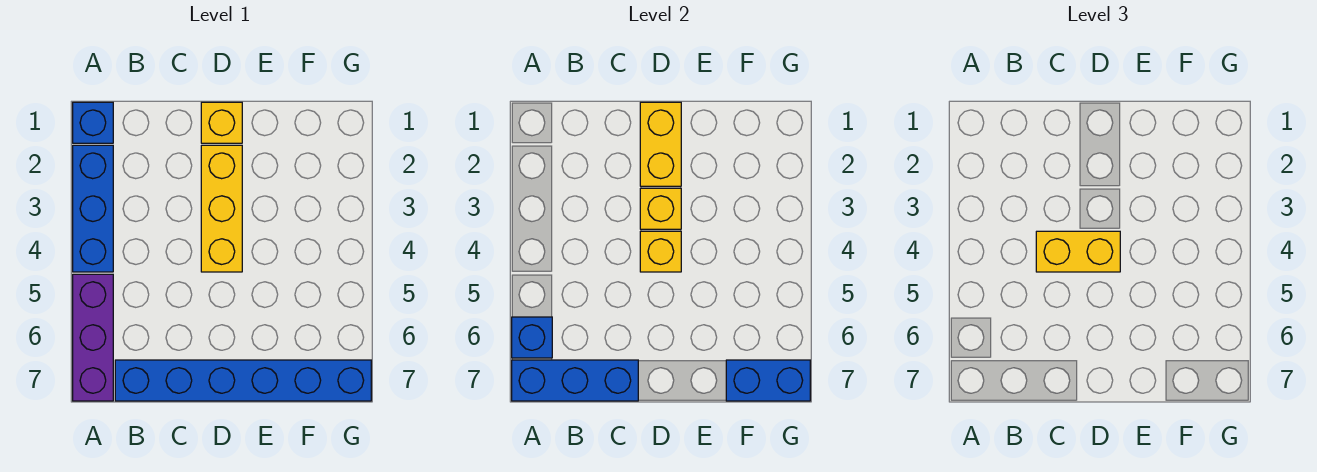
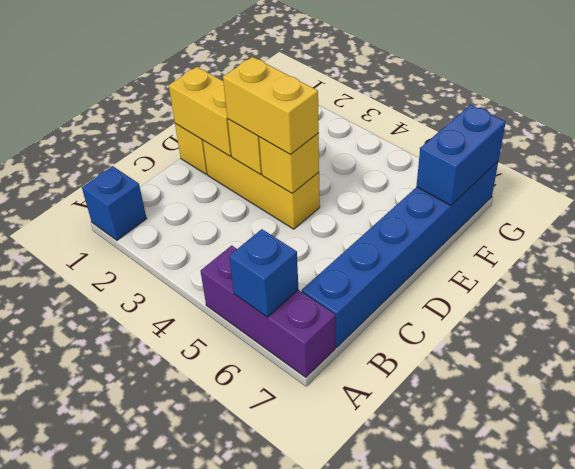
blue 1x3 brick [73,145,113,272] -> none
blue 1x3 brick [512,360,638,401] -> none
yellow 1x2 brick [1036,231,1120,272] -> yellow 1x2 brick turned to [223,57,319,155]

